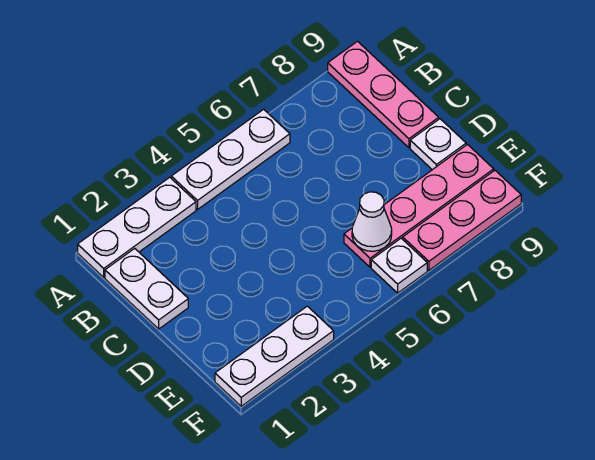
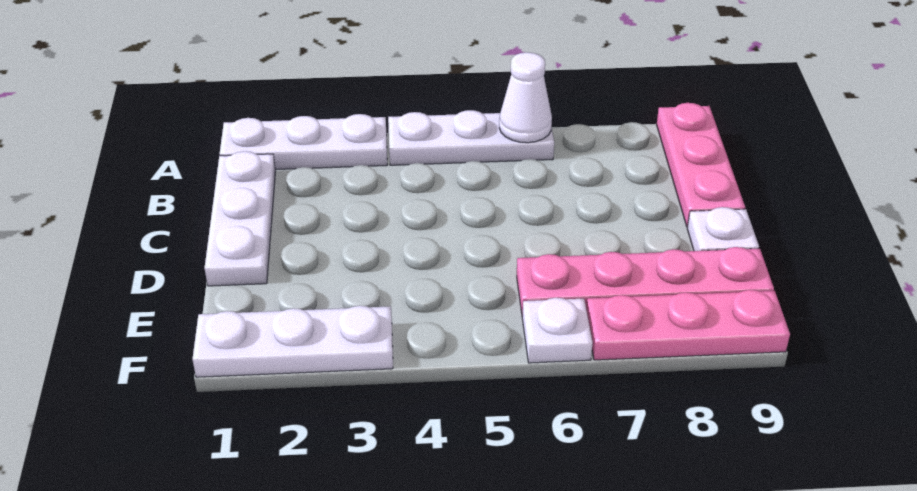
white 1x2 plate [105,248,188,329] -> white 1x3 plate [205,151,276,286]
white 1x1 cone [352,192,392,251] -> white 1x1 cone moved to [499,52,552,143]

